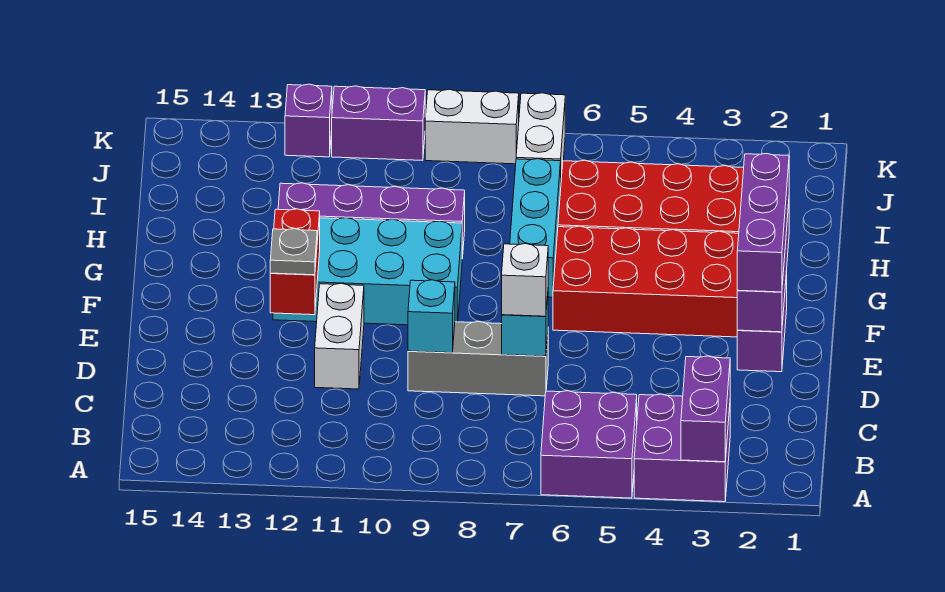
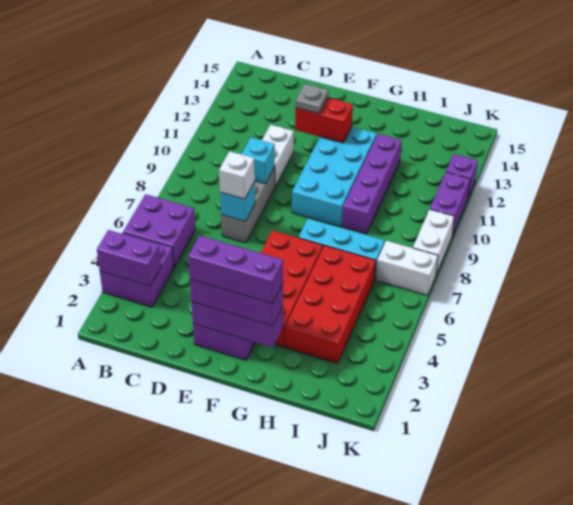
white 1x2 brick [315,283,364,389] -> white 1x2 brick turned to [262,125,294,187]
none -> purple 1x3 brick [188,236,283,304]

